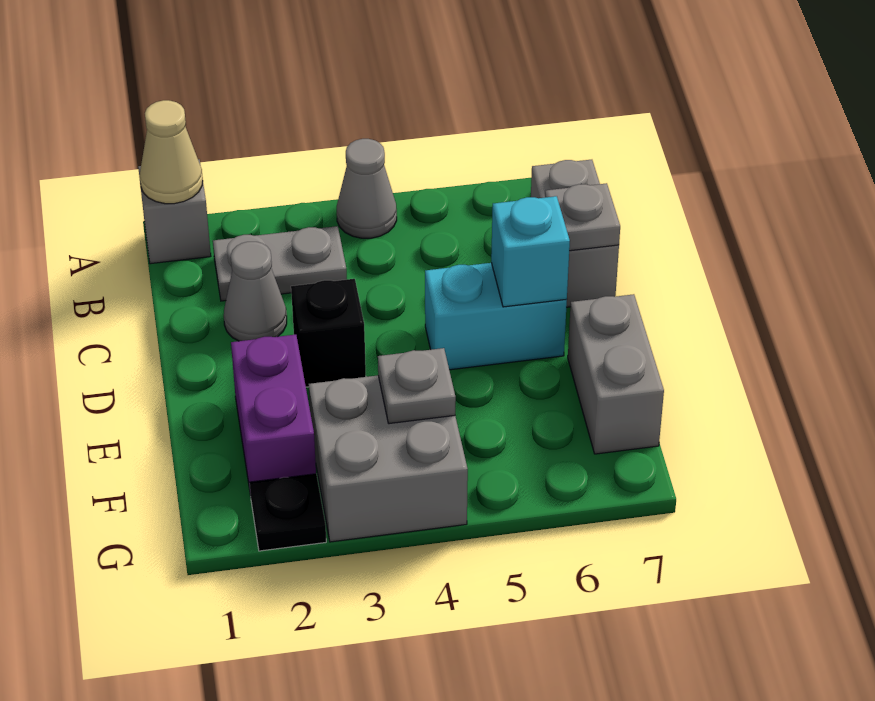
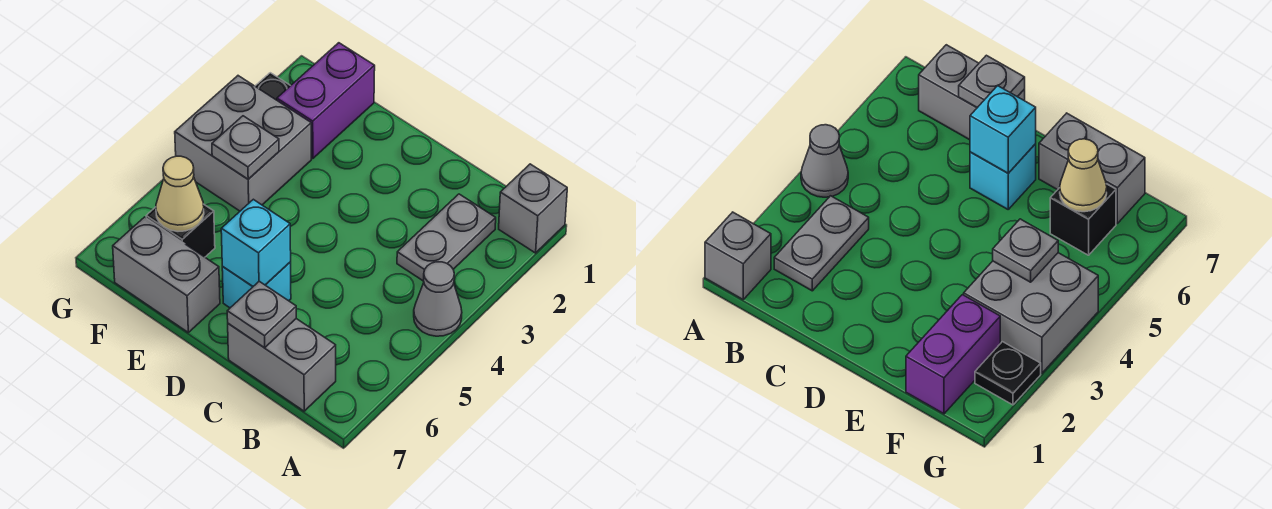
tan 1x1 cone [139,100,203,204] -> tan 1x1 cone moved to [156,156,204,231]
grey 1x1 cone [224,242,287,341] -> none
black 1x1 brick [291,279,366,387] -> black 1x1 brick moved to [146,204,215,257]
cyan 1x2 brick [425,263,567,370] -> cyan 1x1 brick [222,262,291,308]
purple 1x2 brick [231,335,316,495] -> purple 1x2 brick turned to [277,43,375,159]

